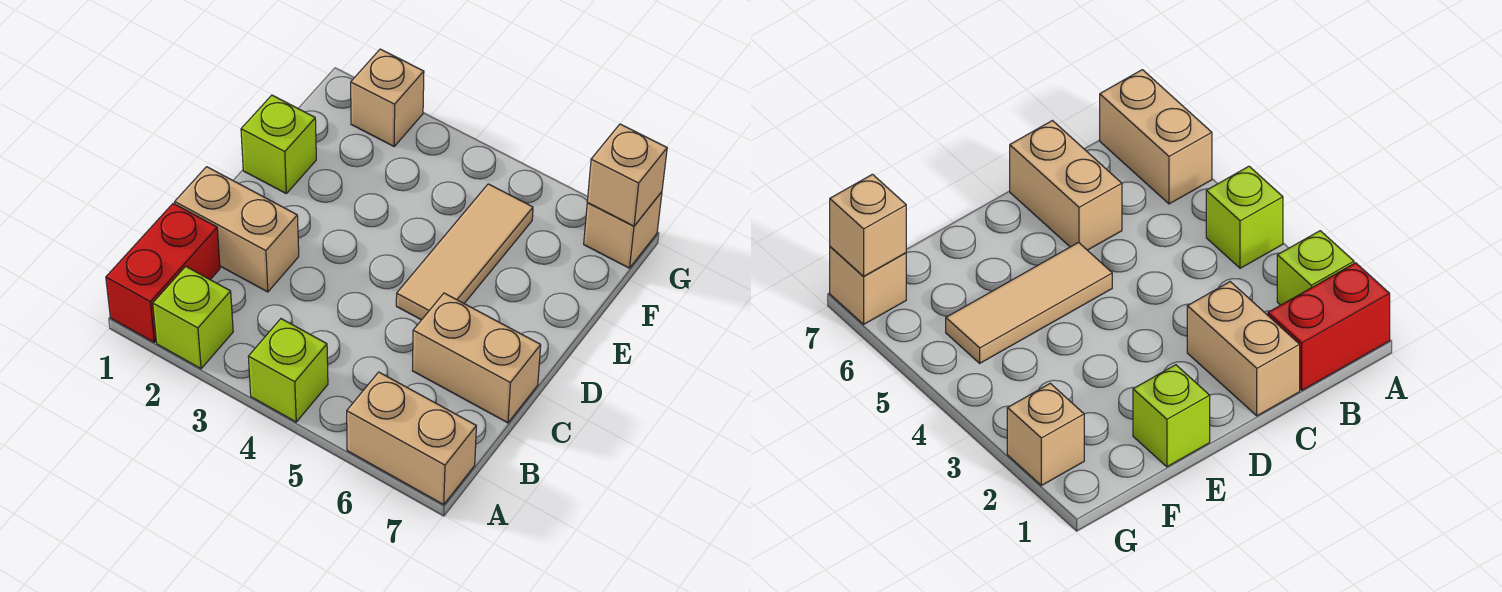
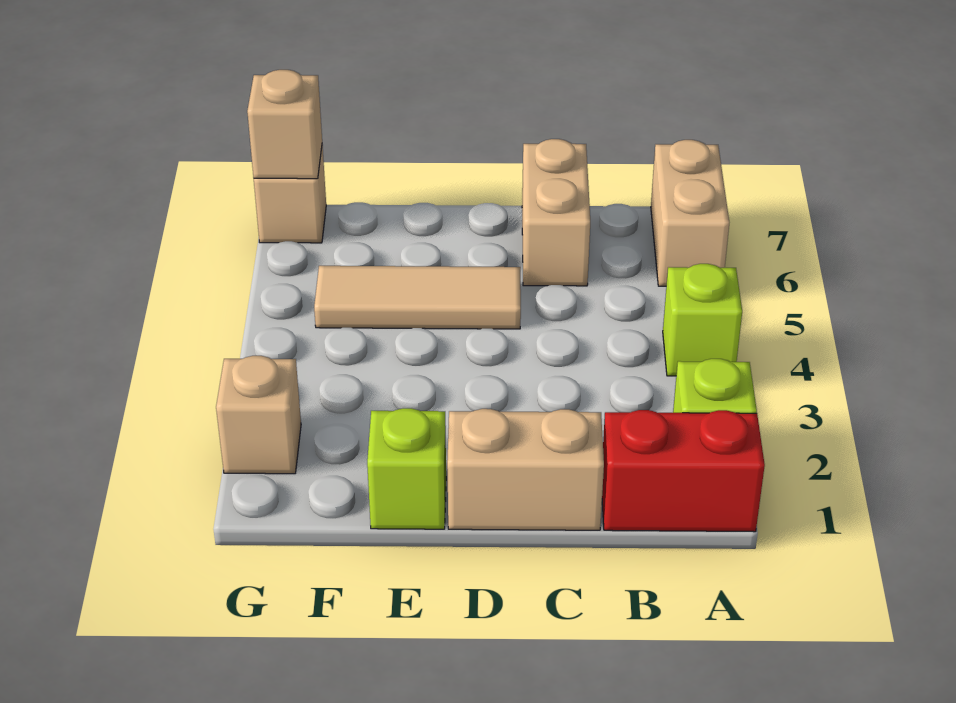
tan 1x2 brick [175,167,299,292] -> tan 1x2 brick turned to [447,409,604,530]

